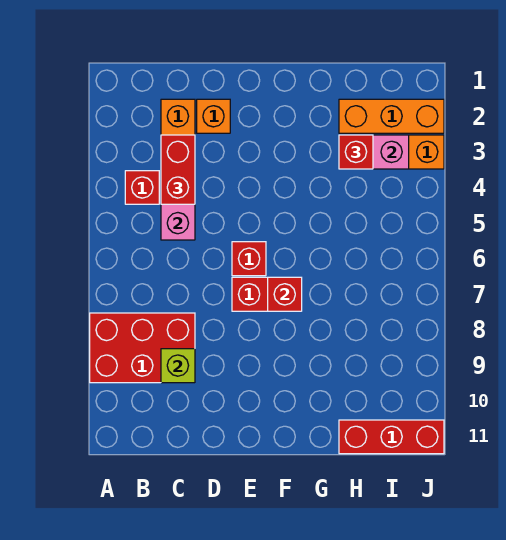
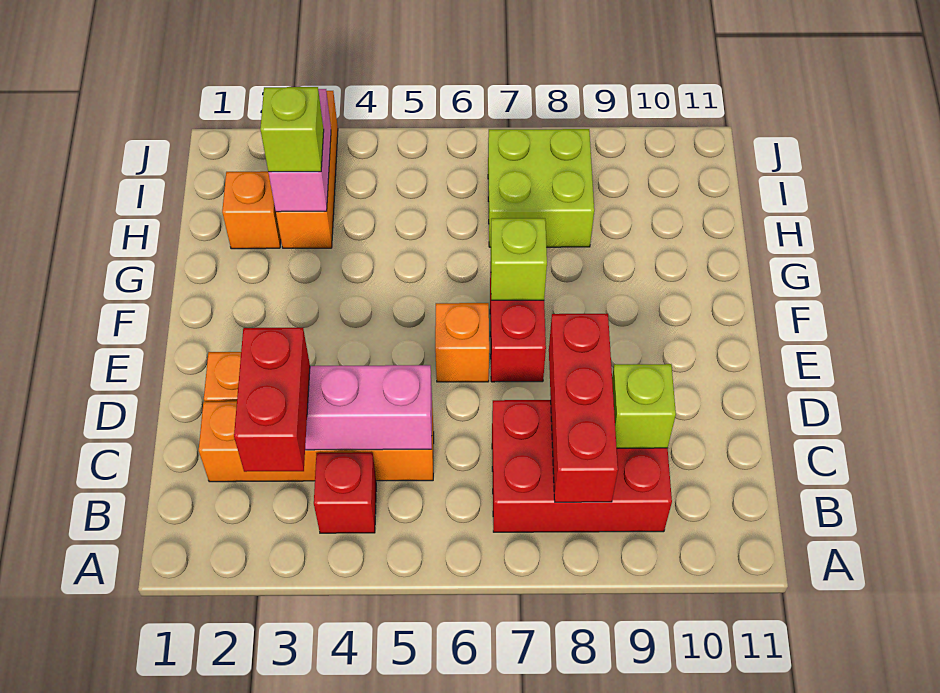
red 2x3 brick [90,313,195,383] -> red 2x3 brick turned to [492,400,672,532]
red 1x2 brick [161,135,195,204] -> red 1x2 brick turned to [234,328,310,472]
red 1x1 brick [232,242,266,276] -> orange 1x1 brick [435,303,489,382]
red 1x1 brick [268,277,302,311] -> lime 1x1 brick [491,218,547,300]
orange 1x3 brick [339,99,444,133] -> orange 1x1 brick [222,171,281,249]
red 1x1 brick [339,135,373,169] -> lime 1x1 brick [260,87,324,172]
none -> lime 2x2 brick [488,129,594,247]
red 1x3 brick [339,420,444,454] -> red 1x3 brick moved to [549,314,618,502]

